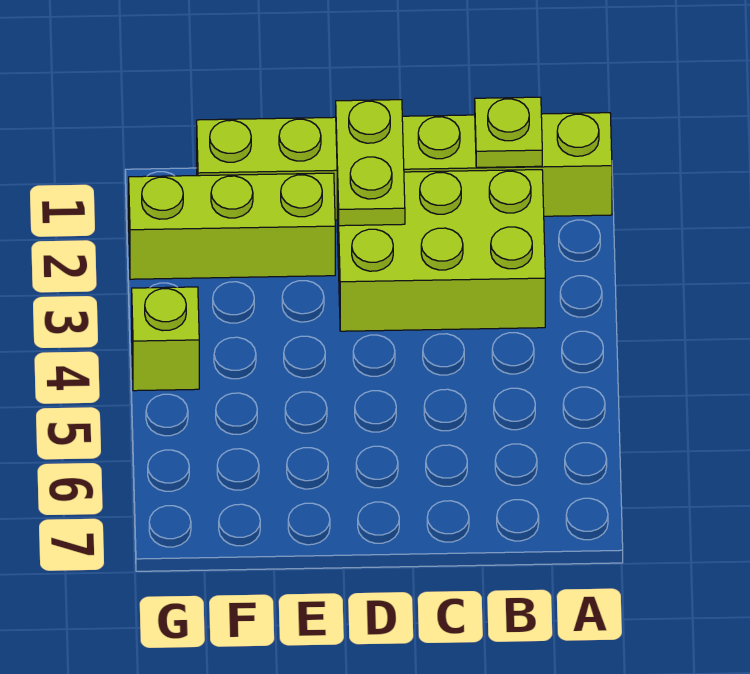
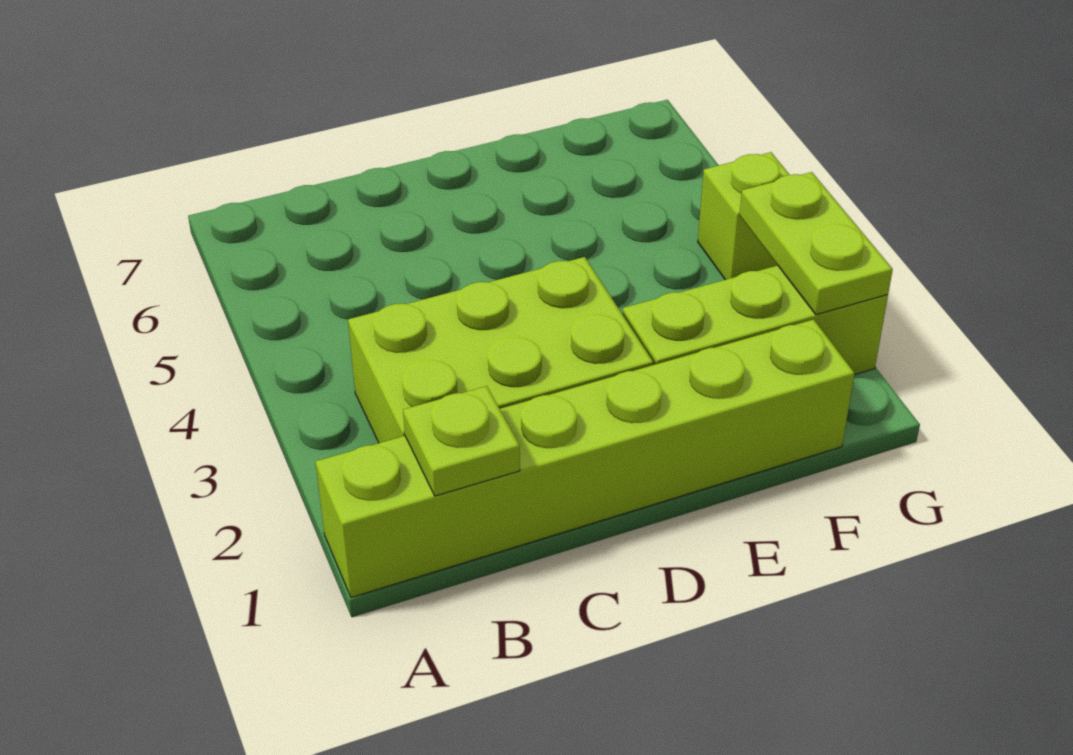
lime 1x2 plate [336,100,405,226] -> lime 1x2 plate moved to [739,172,893,315]

